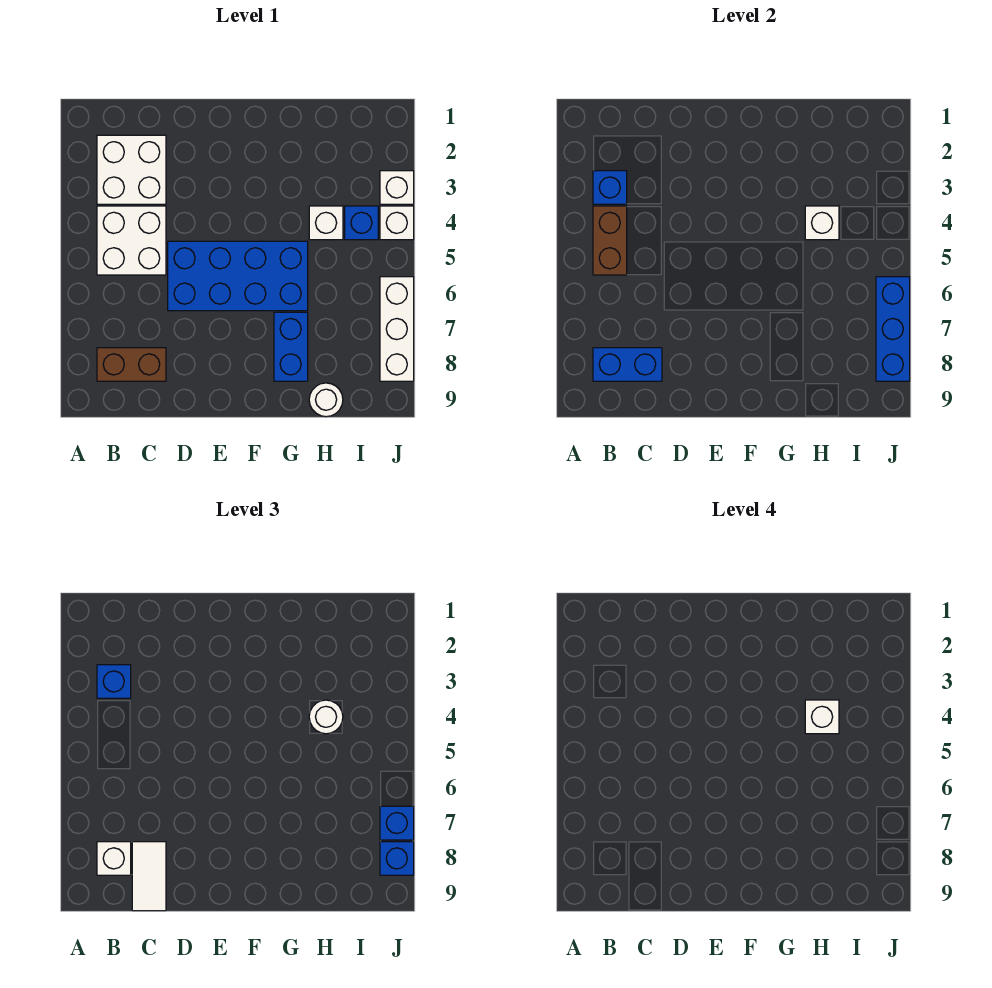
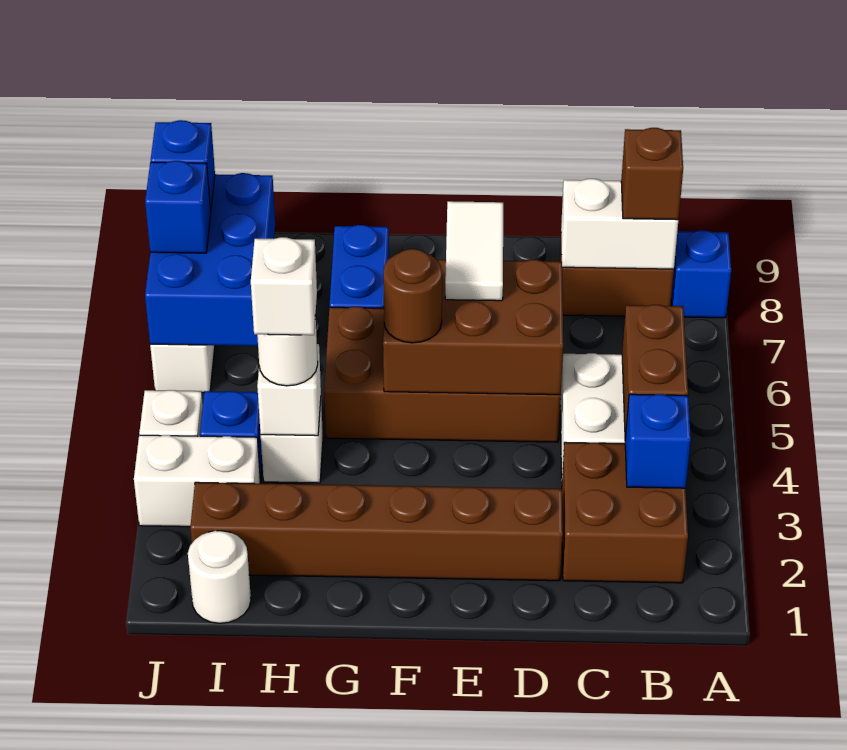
white 2x2 brick [97,135,166,204] -> brown 2x2 brick [562,442,688,583]
blue 1x1 brick [97,665,131,698] -> blue 1x1 brick moved to [671,230,731,318]
blue 1x2 brick [593,348,662,381] -> white 1x2 brick [561,179,678,269]
white 1x1 brick [97,842,131,875] -> brown 1x1 brick [621,128,683,220]
white 1x2 tile [132,842,166,911] -> white 1x2 tile moved to [445,201,503,301]
none -> brown 1x6 brick [190,482,563,581]
blue 2x4 brick [168,241,308,311] -> brown 2x4 brick [324,307,561,442]
none -> brown 2x3 brick [383,259,563,395]
none -> brown 1x1 round brick [383,249,442,343]
white 1x1 round brick [309,383,343,417] -> white 1x1 round brick moved to [188,531,251,623]
white 1x1 brick [380,171,414,204] -> white 1x2 brick [134,435,261,527]
blue 1x3 brick [876,277,910,381] -> blue 2x3 brick [145,173,275,346]

